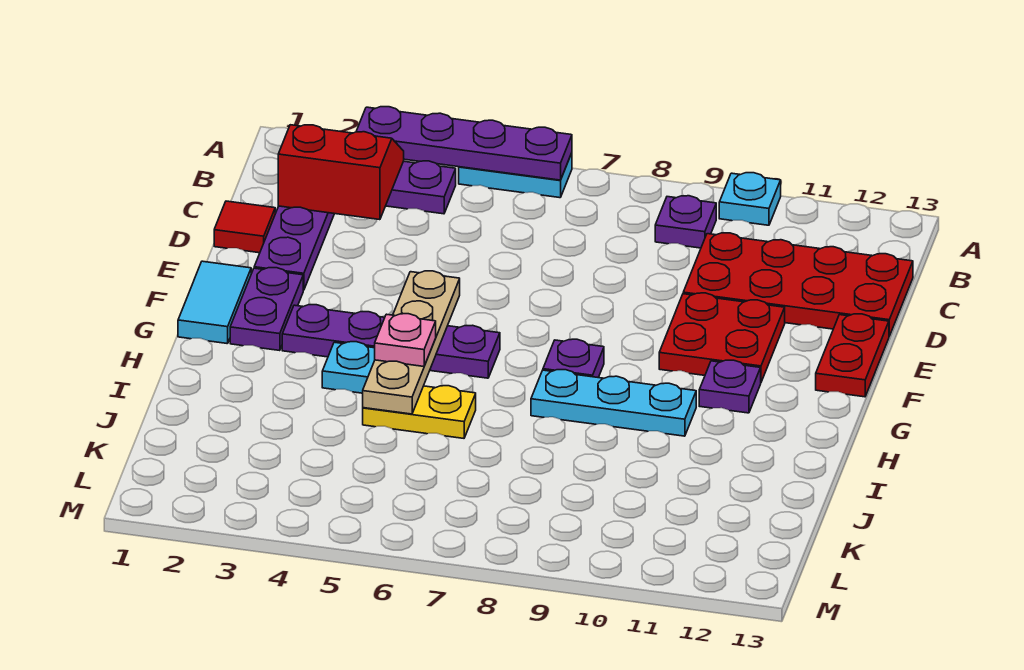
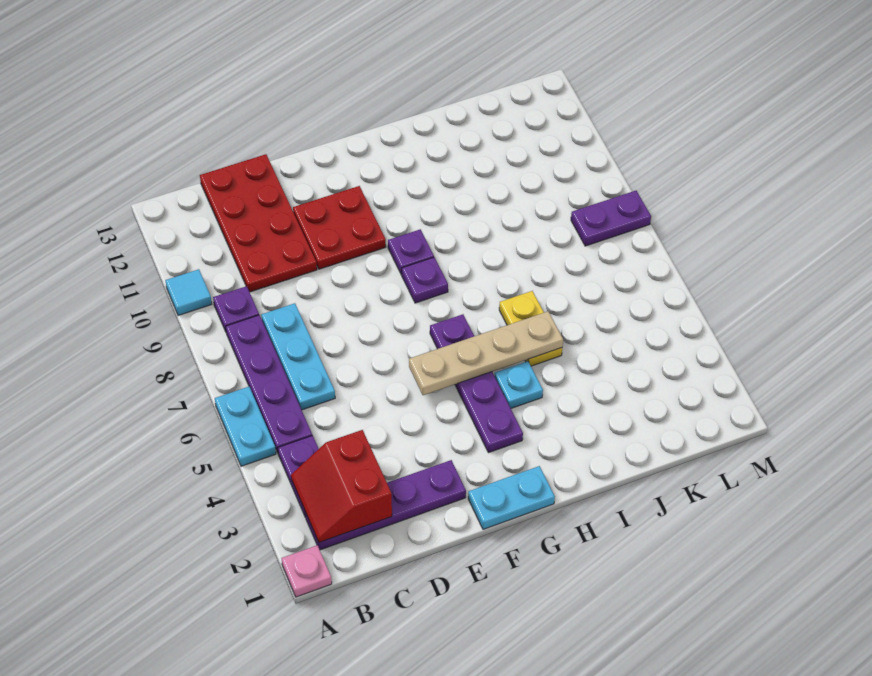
purple 1x4 plate [356,107,572,180] -> purple 1x4 plate moved to [226,315,312,452]
cyan 1x1 plate [719,173,781,225] -> cyan 1x1 tile [165,269,212,315]
red 1x1 tile [214,201,275,253] -> none
red 1x2 plate [816,314,889,397] -> none
cyan 1x2 tile [178,261,251,344] -> cyan 1x2 plate [468,466,555,529]
purple 1x2 plate [230,268,303,351] -> purple 1x2 plate moved to [571,191,651,246]
purple 1x1 plate [699,360,761,413] -> purple 1x1 plate moved to [388,229,434,275]
pink 1x1 plate [375,314,436,366] -> pink 1x1 plate moved to [281,545,332,597]
cyan 1x3 plate [531,370,696,436] -> cyan 1x3 plate moved to [261,303,335,410]

